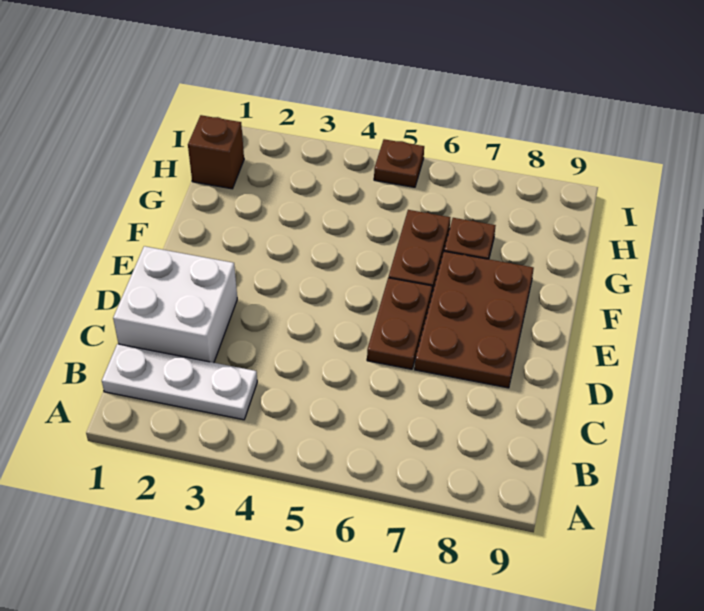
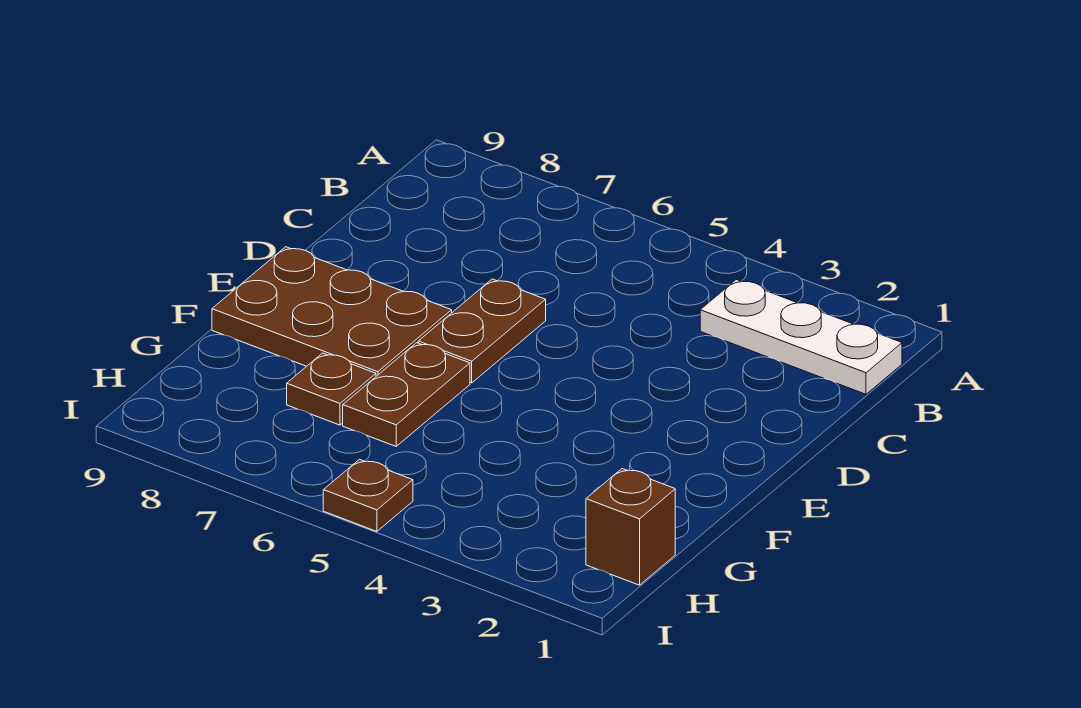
white 2x2 brick [113,246,237,363] -> none
brown 2x3 plate [415,251,534,388] -> brown 2x3 plate turned to [212,247,452,376]

